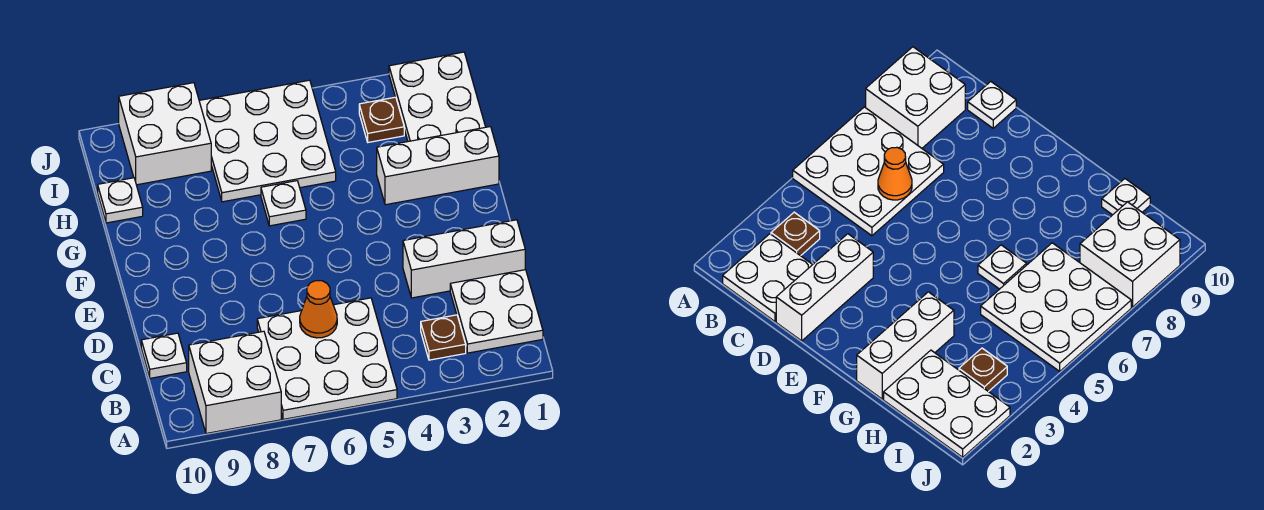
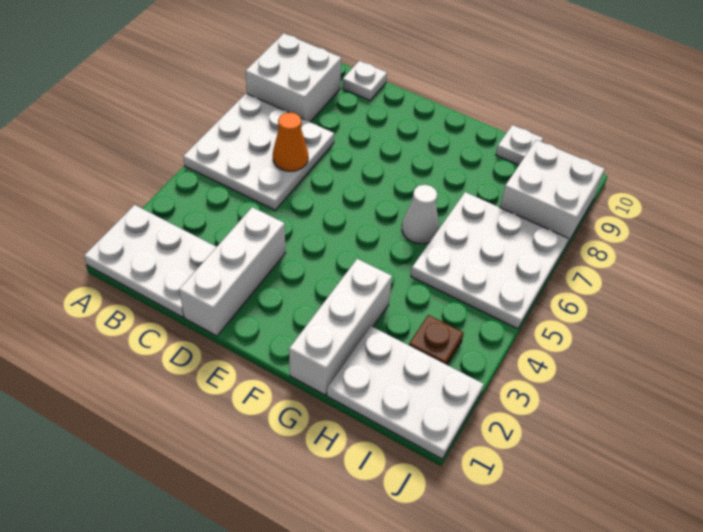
white 2x2 plate [450,270,543,353] -> white 2x3 plate [84,205,216,317]
brown 1x1 plate [421,315,466,360] -> none
white 1x1 plate [261,181,306,226] -> white 1x1 cone [402,185,439,244]

